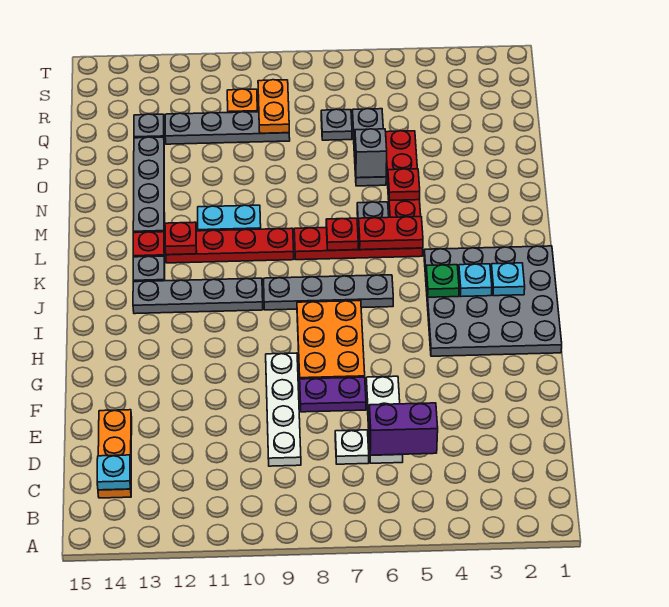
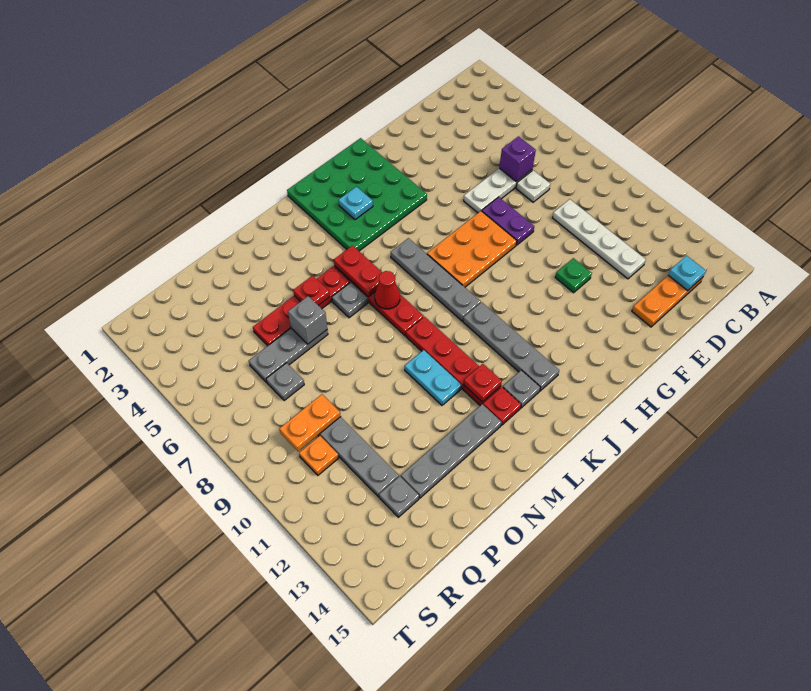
purple 1x2 brick [369,403,438,455] -> purple 1x1 brick [499,136,536,182]
white 1x4 plate [266,353,301,466] -> white 1x4 plate turned to [552,199,646,279]
grey 4x4 plate [424,246,562,356] -> green 4x4 plate [287,138,427,251]
cyan 1x1 plate [491,263,525,296] -> none
green 1x1 plate [426,265,459,297] -> green 1x1 plate moved to [555,258,592,293]
red 1x1 plate [326,218,358,250] -> red 1x1 cone [375,271,400,309]

